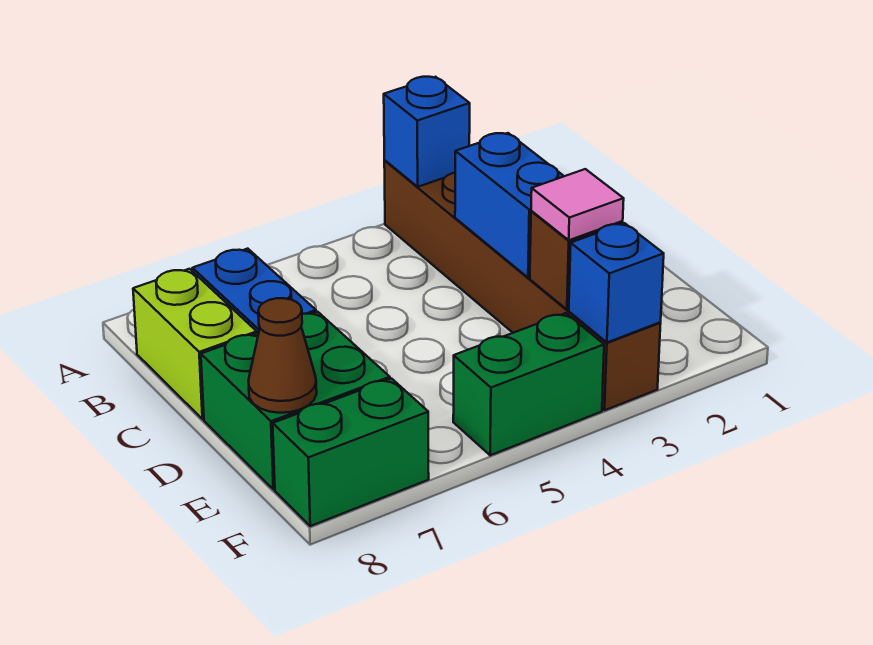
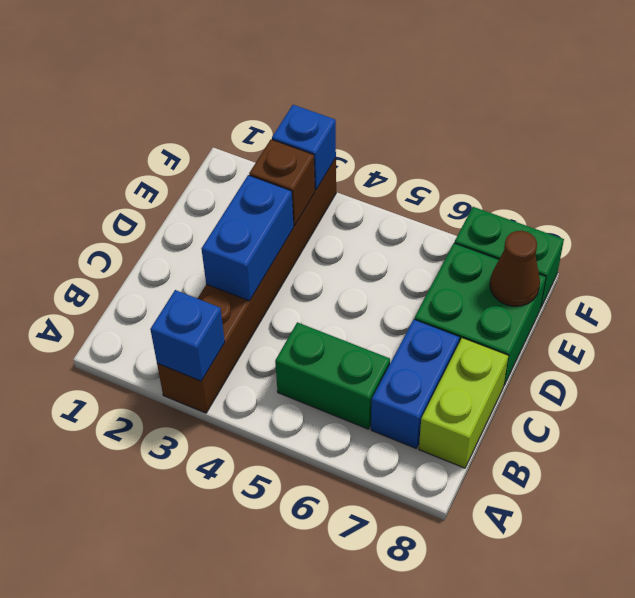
pink 1x1 tile [531,169,624,240] -> none
green 1x2 brick [453,313,604,455] -> green 1x2 brick moved to [275,322,390,429]

